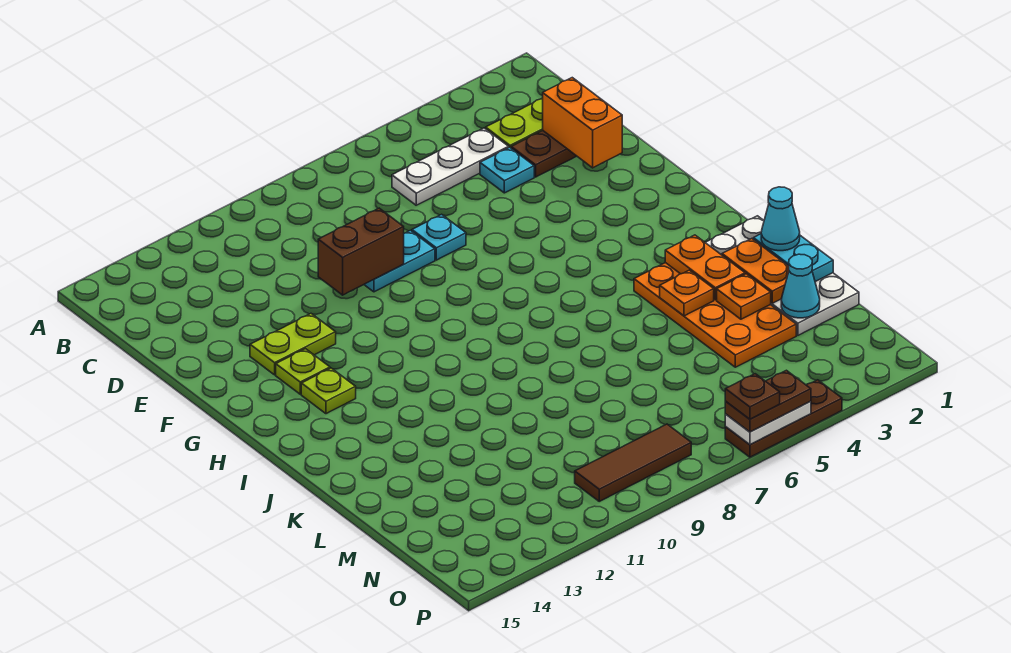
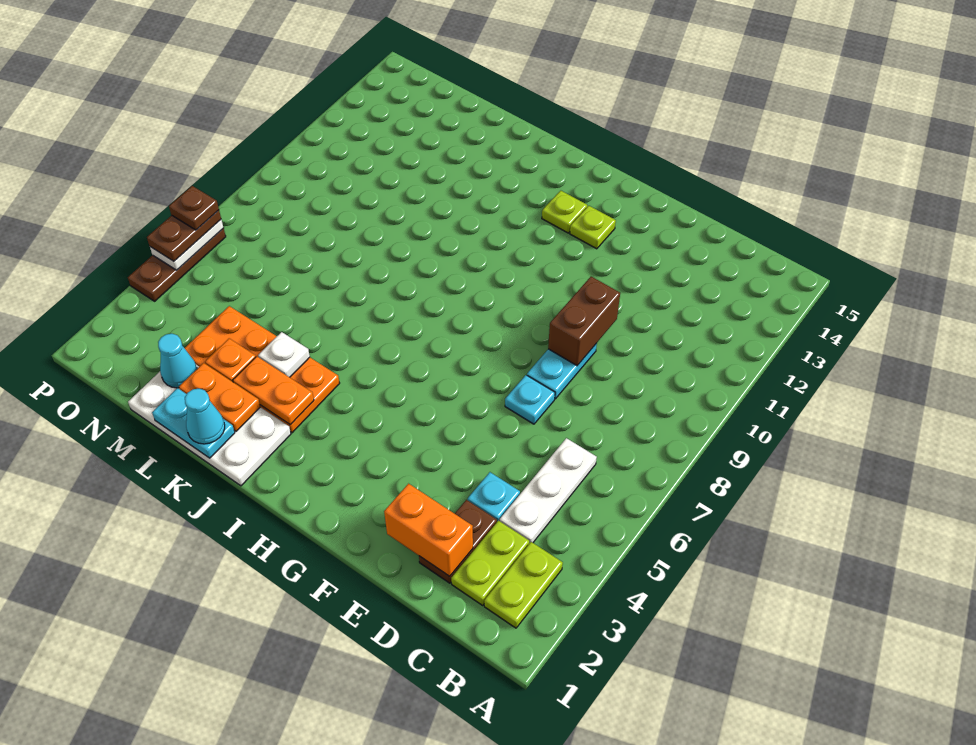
lime 1x2 plate [250,314,336,375] -> lime 1x2 plate moved to [484,542,563,628]
orange 1x1 plate [660,270,714,316] -> white 1x1 plate [258,332,310,377]
brown 1x3 tile [575,424,691,501] -> none

